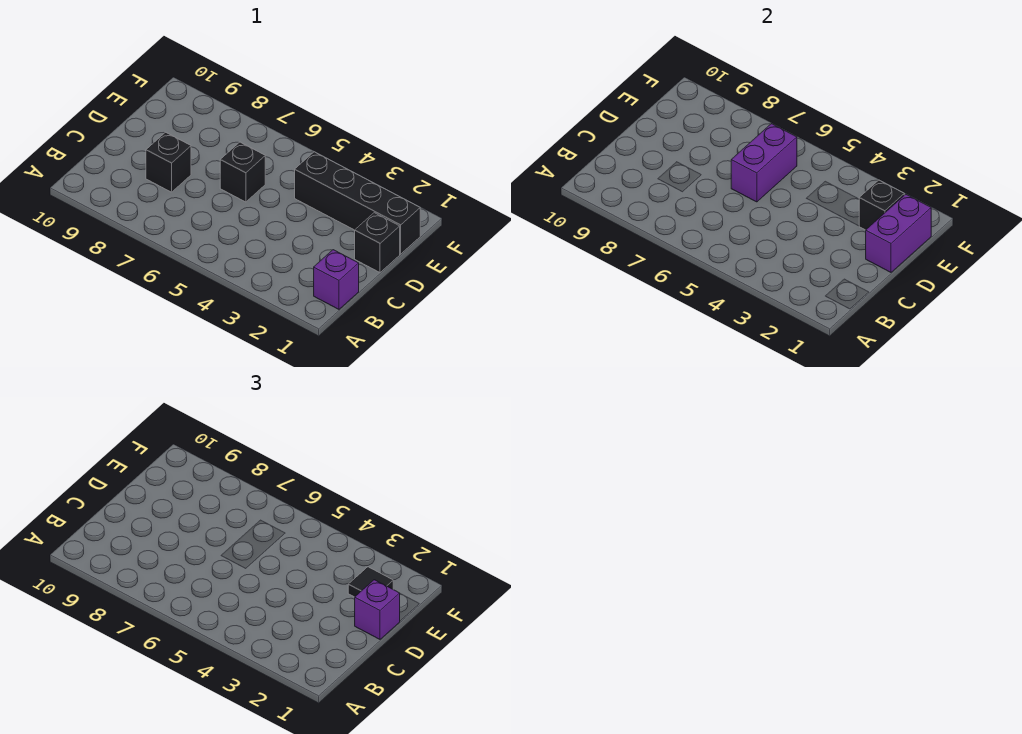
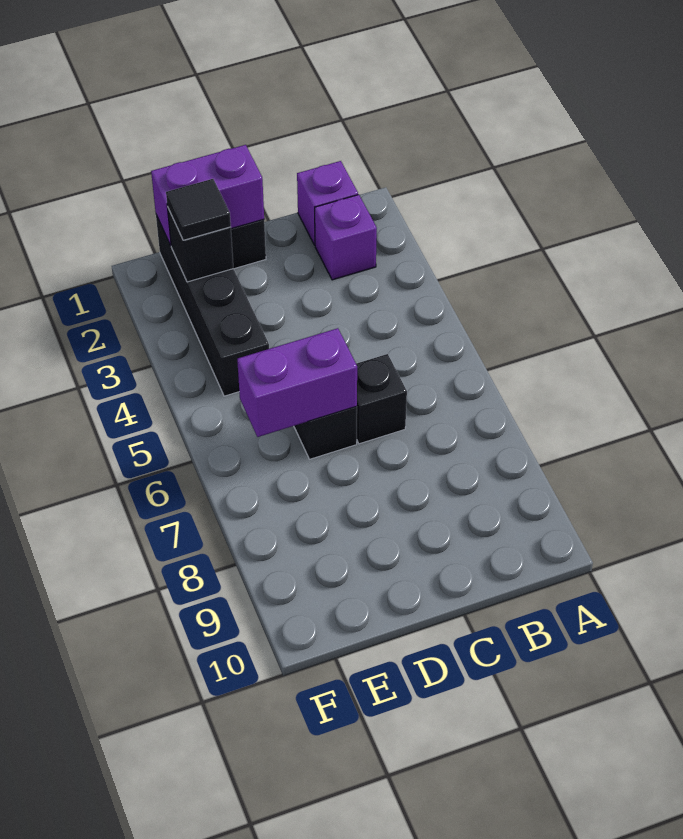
black 1x1 brick [146,132,191,192] -> black 1x1 brick moved to [356,354,407,444]
purple 1x1 brick [355,580,400,639] -> purple 1x1 brick moved to [315,195,377,280]

